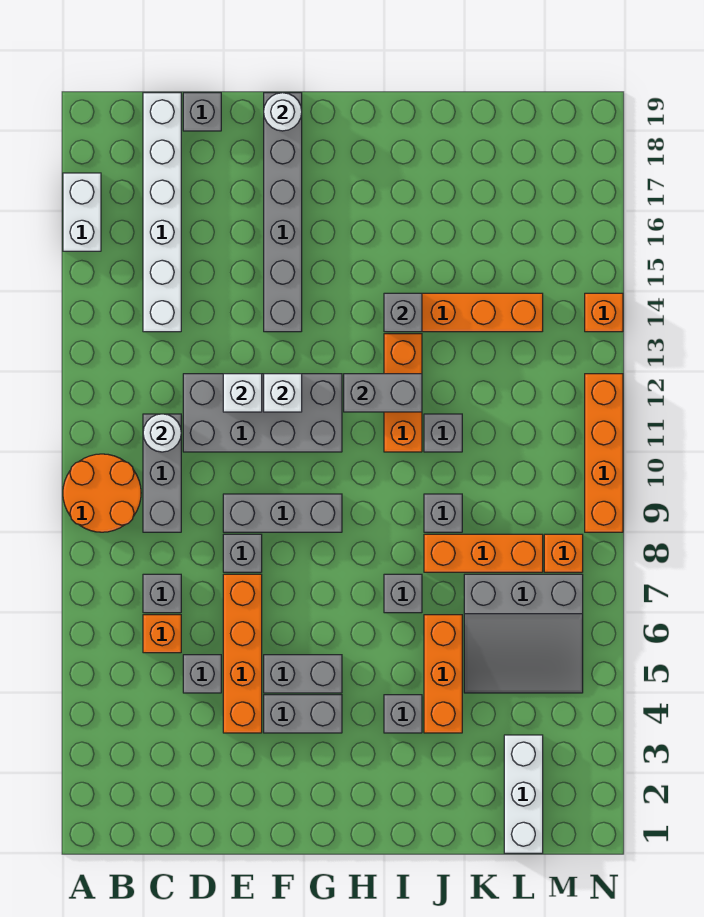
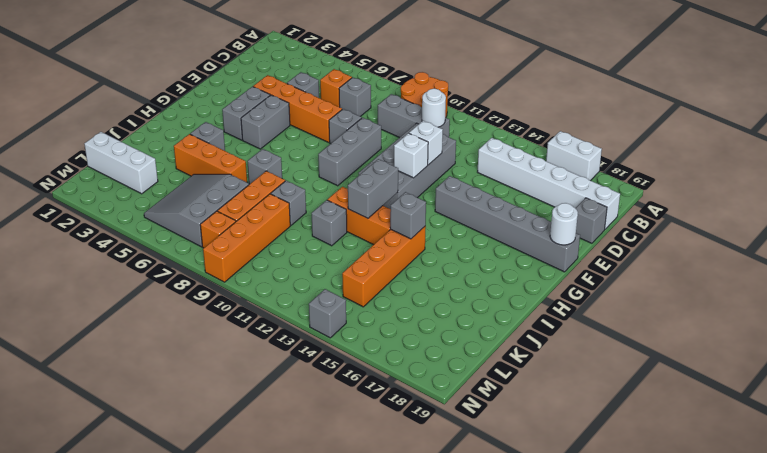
orange 1x4 brick [585,374,623,532] -> orange 1x4 brick turned to [203,194,290,282]
orange 1x1 brick [585,293,623,332] -> grey 1x1 brick [309,289,346,338]

